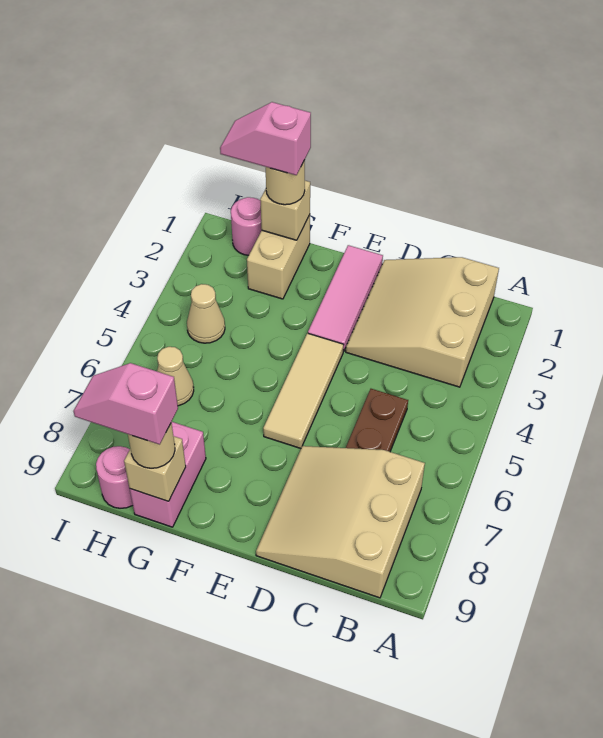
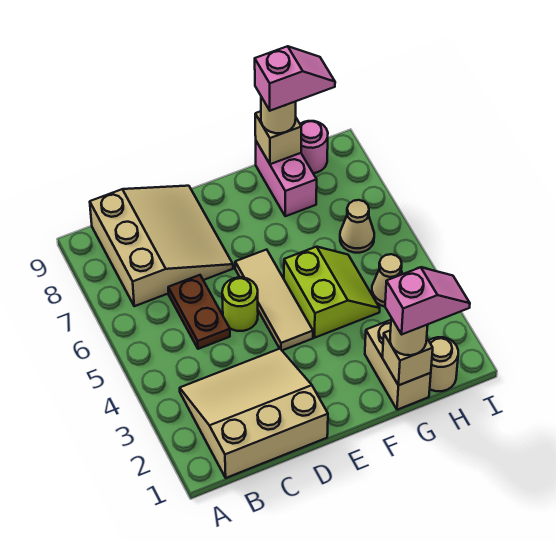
tan 3x3 slope [346,257,499,387] -> tan 3x3 slope turned to [180,349,328,478]
none -> lime 1x1 round brick [222,277,258,331]
pink 1x3 tile [308,245,383,352] -> none
none -> lime 2x2 slope [284,247,380,338]
pink 1x1 round brick [231,197,262,255] -> tan 1x1 round brick [429,337,458,391]

